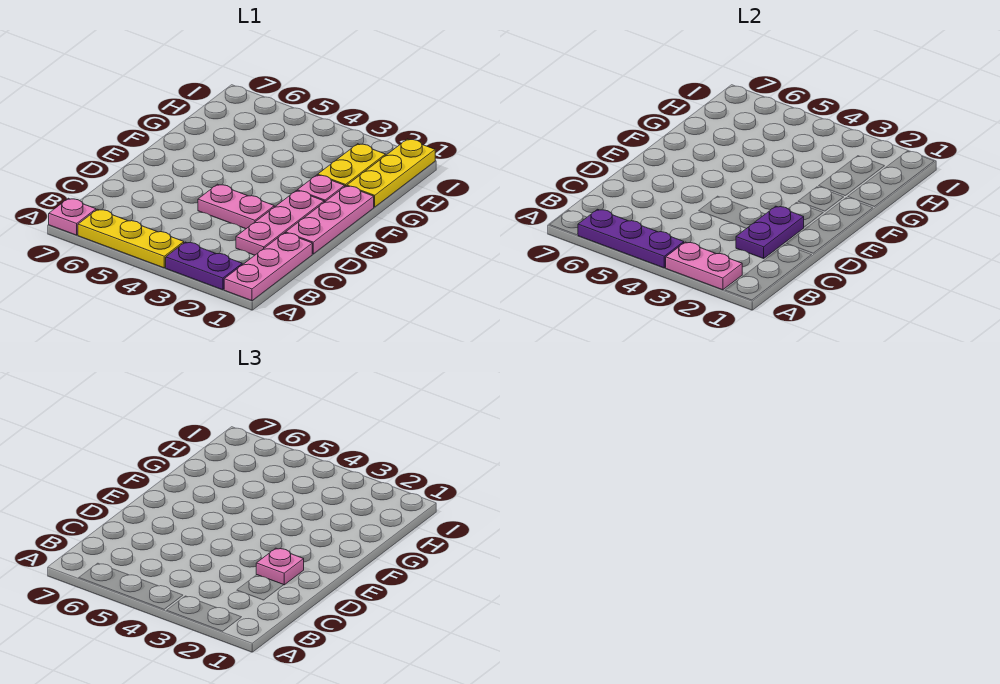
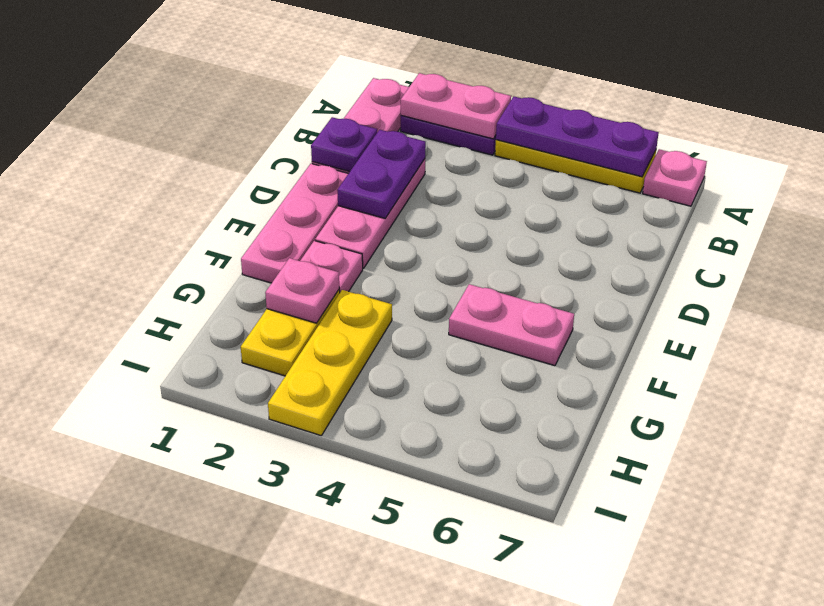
none -> purple 1x1 plate [311,117,377,171]
pink 1x1 plate [256,548,304,585] -> pink 1x1 plate moved to [265,258,339,323]
pink 1x2 plate [198,184,274,229] -> pink 1x2 plate moved to [449,284,574,366]
yellow 1x3 plate [347,139,435,207] -> yellow 1x3 plate moved to [268,290,392,436]

